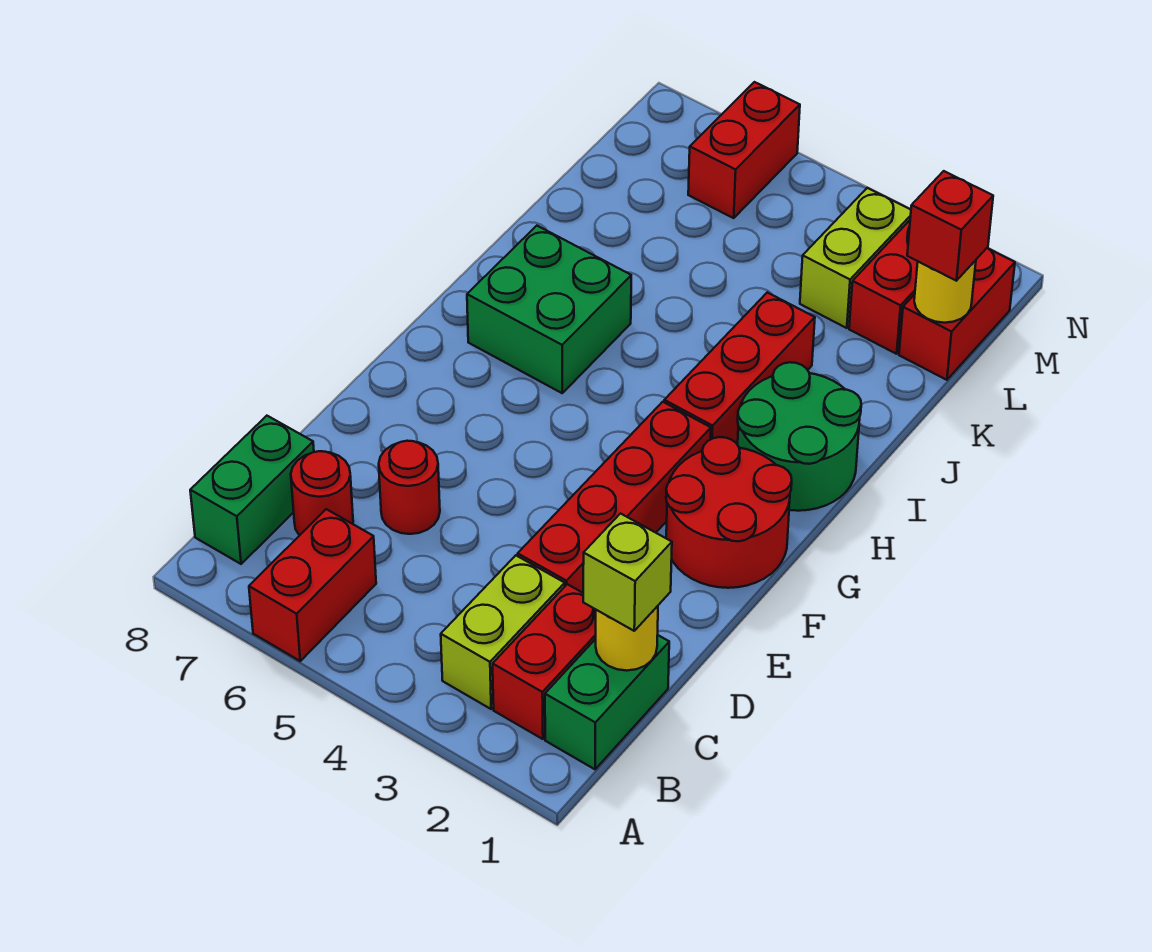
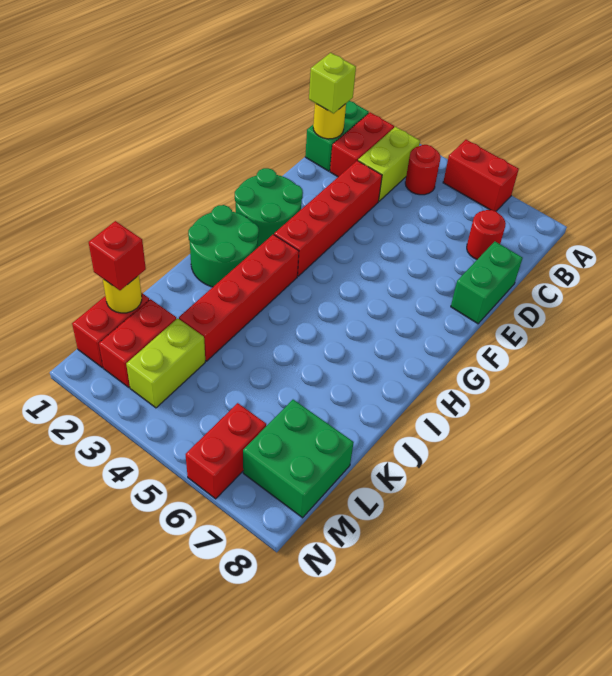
red 1x2 brick [249,509,376,661] -> red 1x2 brick turned to [443,140,519,211]
green 1x2 brick [190,416,314,564] -> green 1x2 brick moved to [451,242,523,324]
red 1x1 round brick [379,441,440,534] -> red 1x1 round brick moved to [405,145,441,195]
red 2x2 round brick [666,437,792,588] -> green 2x2 round brick [235,168,303,247]
red 1x3 brick [664,292,815,445] -> red 1x4 brick [179,234,299,361]
green 2x2 brick [467,226,631,393] -> green 2x2 brick moved to [243,400,354,518]

